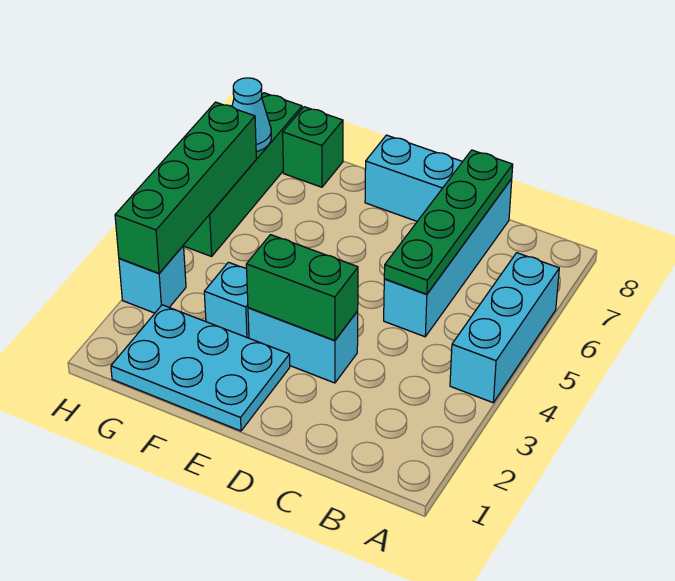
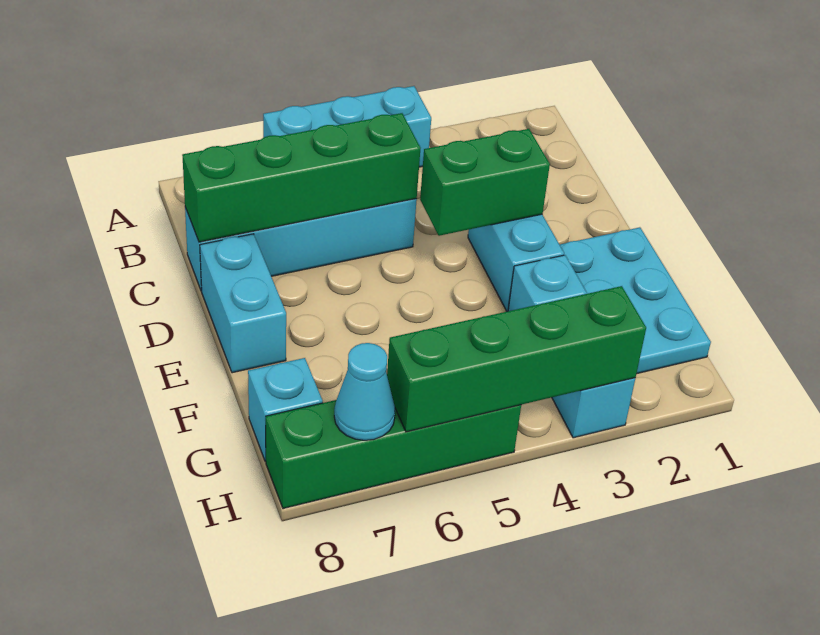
green 1x4 plate [384,150,513,294] -> green 1x4 brick [182,113,420,242]
green 1x2 brick [246,235,358,340] -> green 1x2 brick turned to [420,129,550,236]
green 1x1 brick [283,107,343,187] -> cyan 1x1 brick [248,358,323,461]

